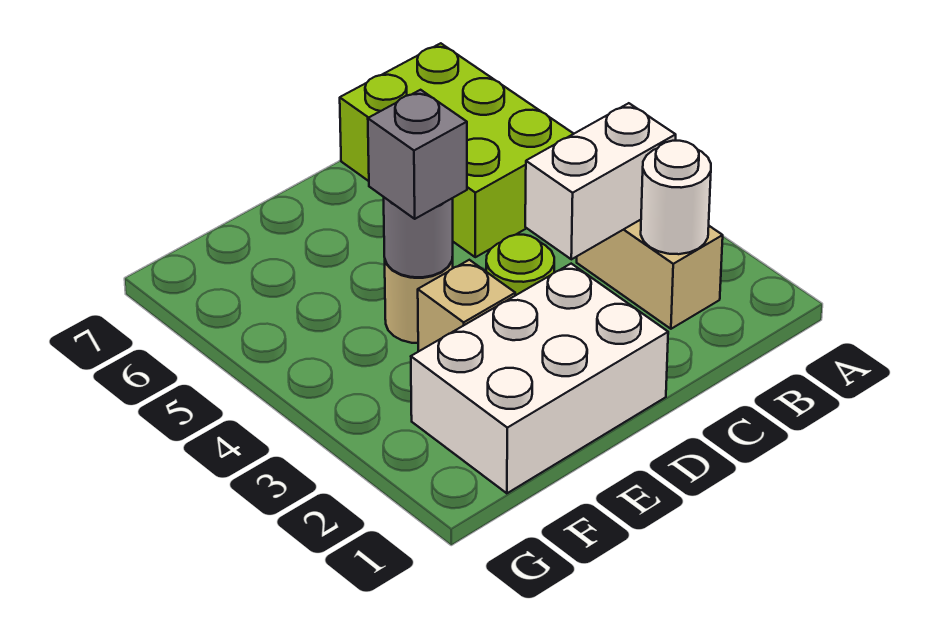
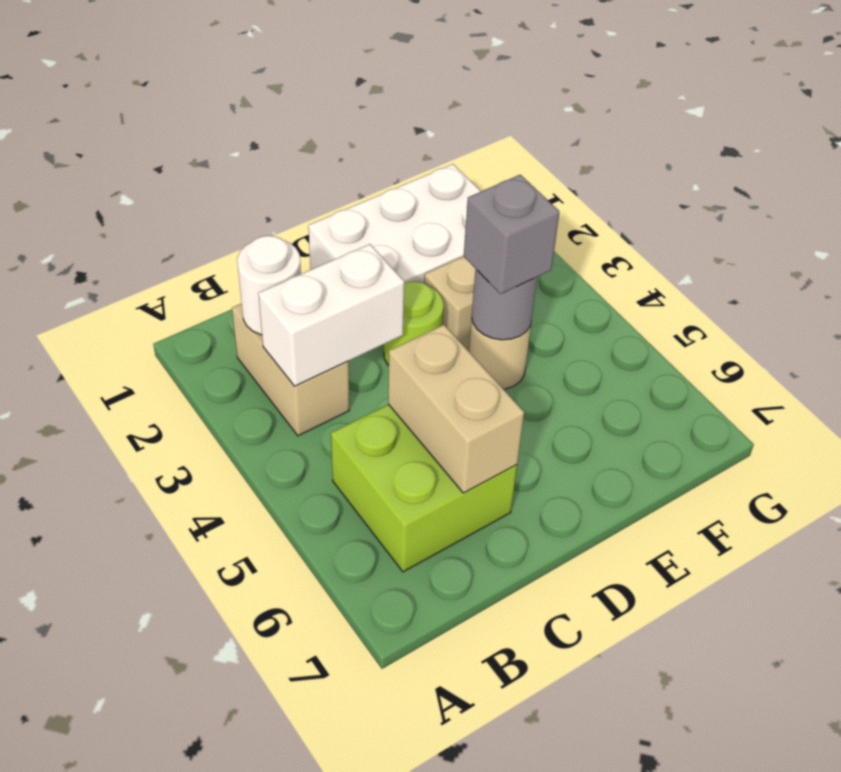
lime 2x3 brick [340,43,574,257] -> lime 2x2 brick [331,404,517,572]
none -> tan 1x2 brick [388,325,524,493]

